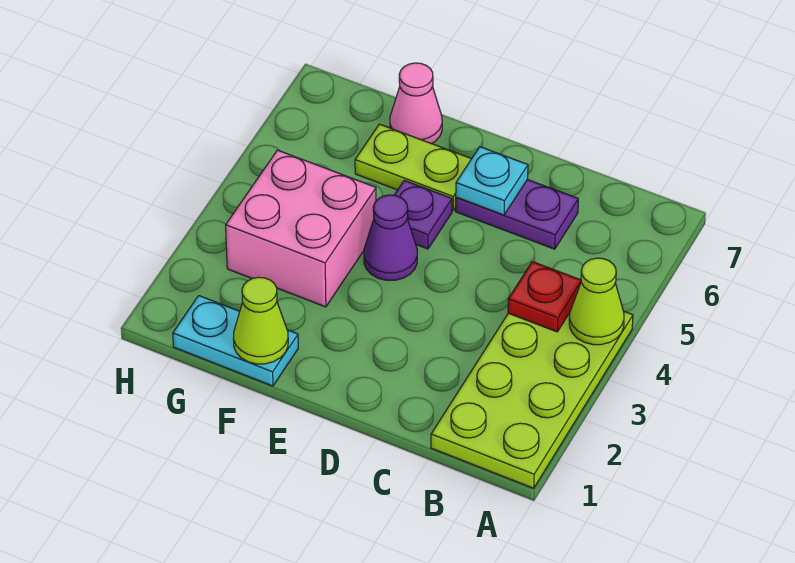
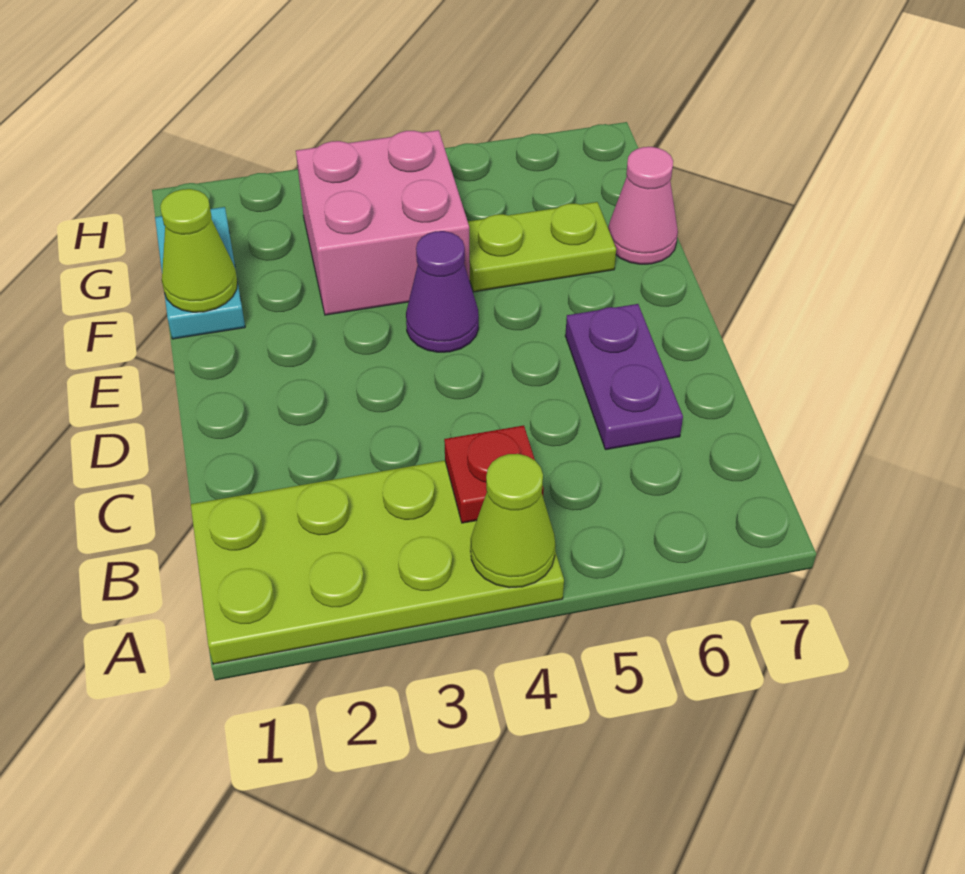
cyan 1x1 plate [456,147,528,215] -> none
purple 1x1 plate [395,180,452,249] -> none
lime 1x2 plate [355,124,472,211] -> lime 1x2 plate turned to [468,202,616,292]

